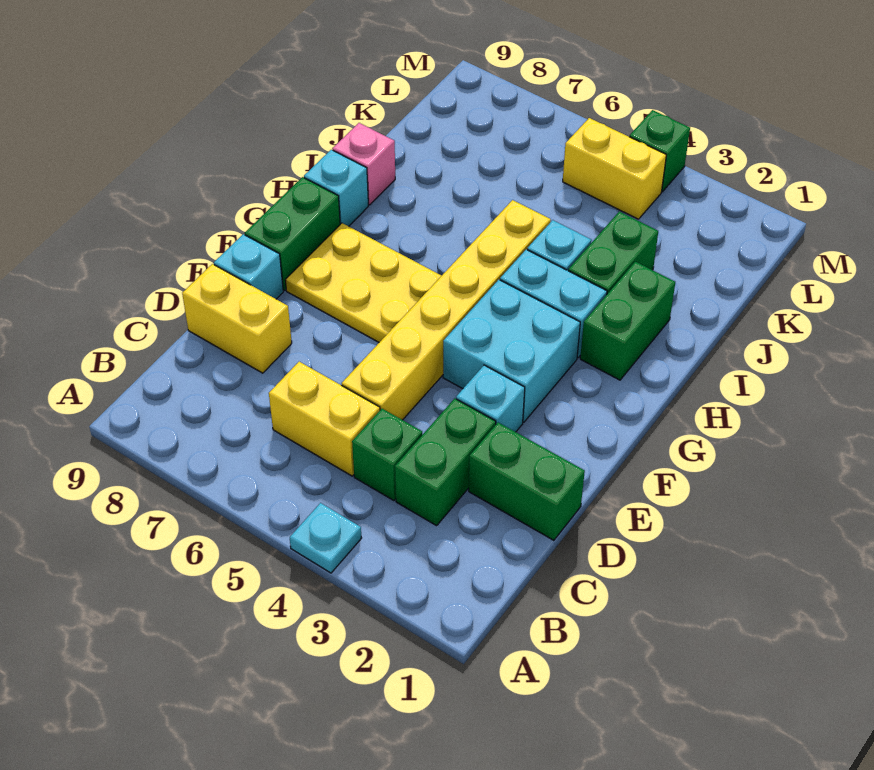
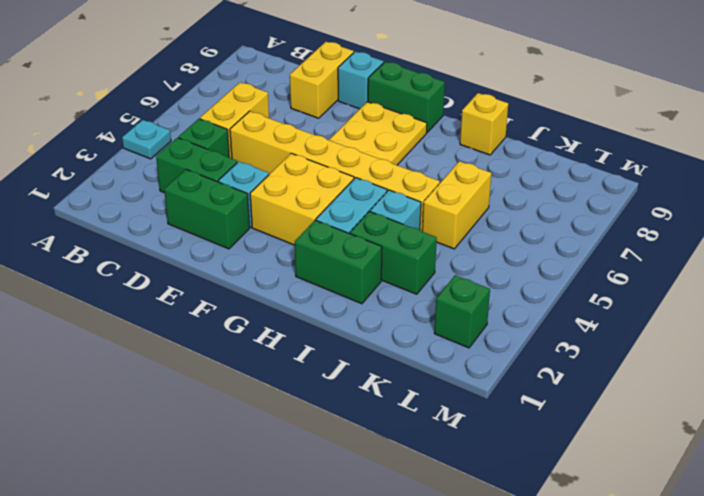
green 1x2 brick [469,423,585,540] -> green 1x2 brick turned to [164,170,250,249]
cyan 2x2 brick [443,280,580,422] -> yellow 2x2 brick [250,153,354,245]
cyan 1x1 brick [304,150,368,226] -> none
pink 1x1 brick [332,123,395,205] -> yellow 1x1 brick [460,93,508,155]
yellow 1x2 brick [563,118,666,219] -> yellow 1x2 brick moved to [422,161,491,249]
green 1x1 brick [629,110,690,192] -> green 1x1 brick moved to [434,275,490,348]

